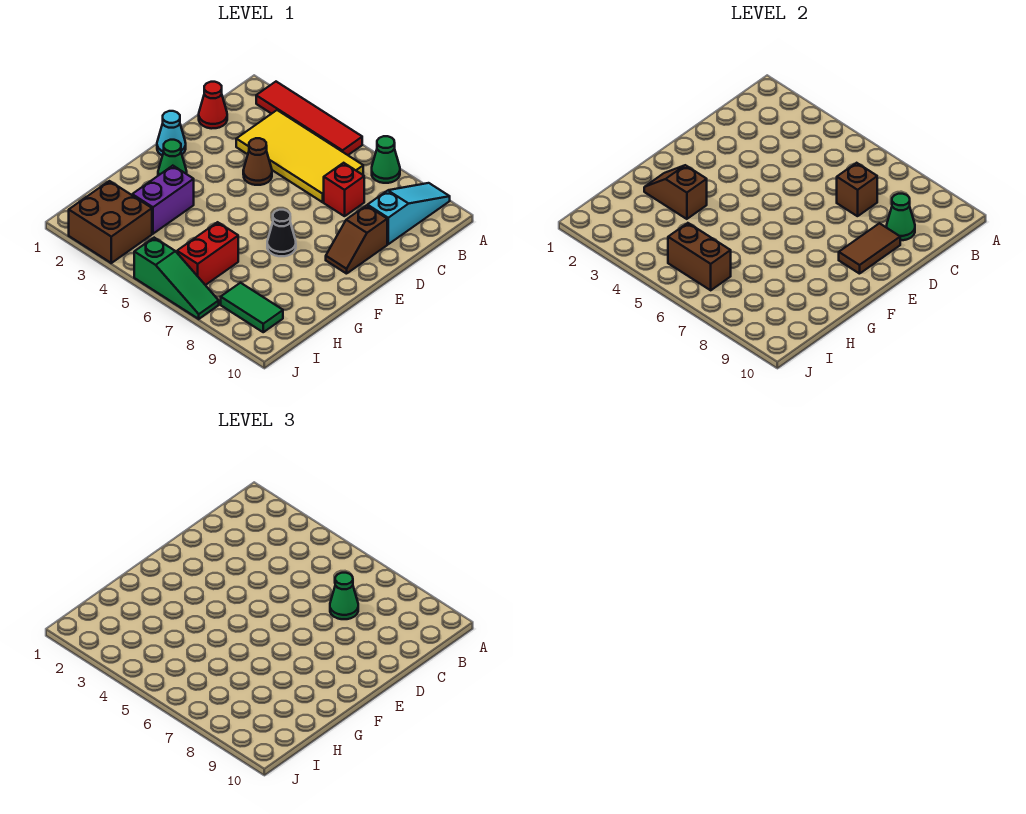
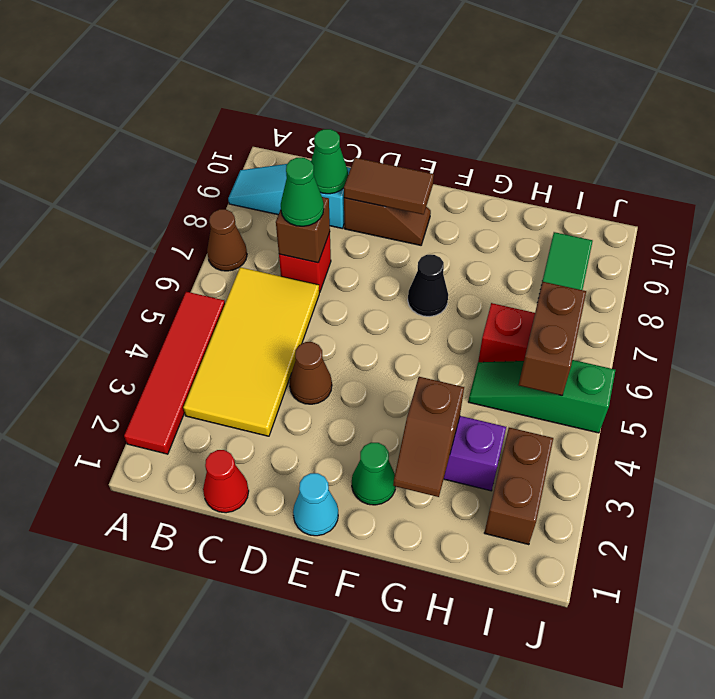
green 1x1 cone [372,136,400,183] -> brown 1x1 cone [207,209,247,271]
brown 2x2 brick [69,181,152,263] -> brown 1x2 brick [484,428,553,545]
green 1x3 slope [134,238,219,319] -> green 1x3 slope turned to [468,360,615,433]

